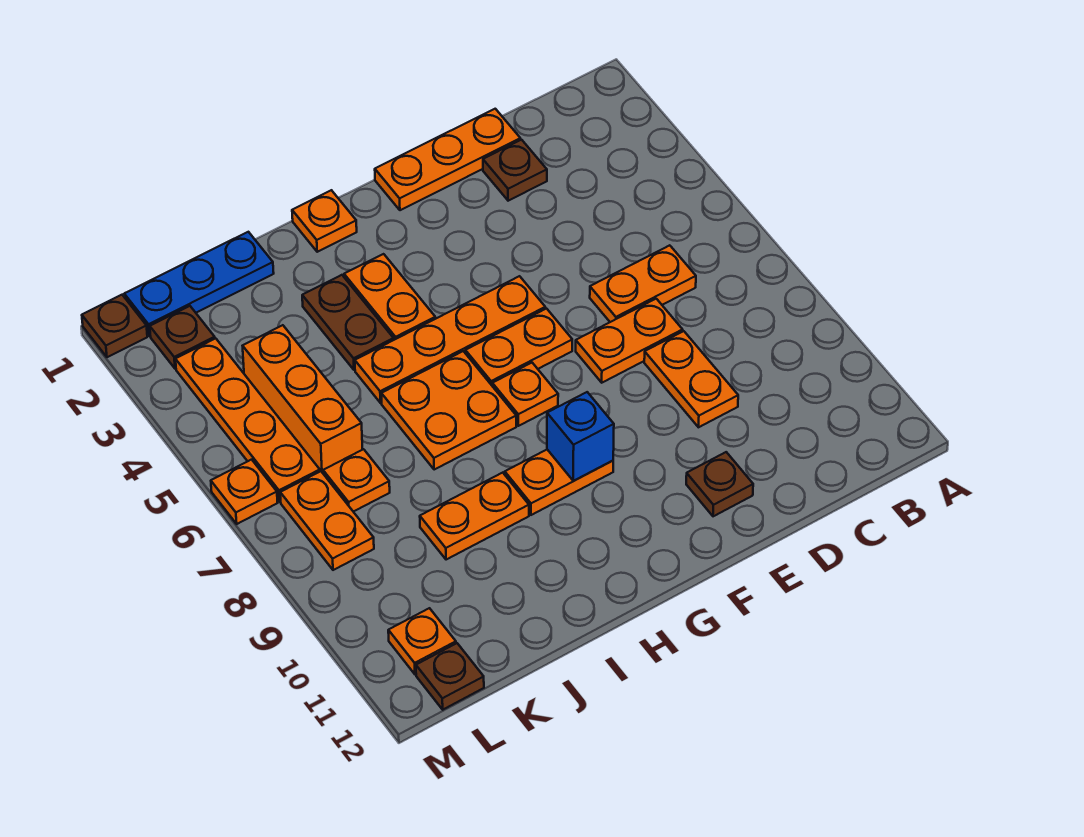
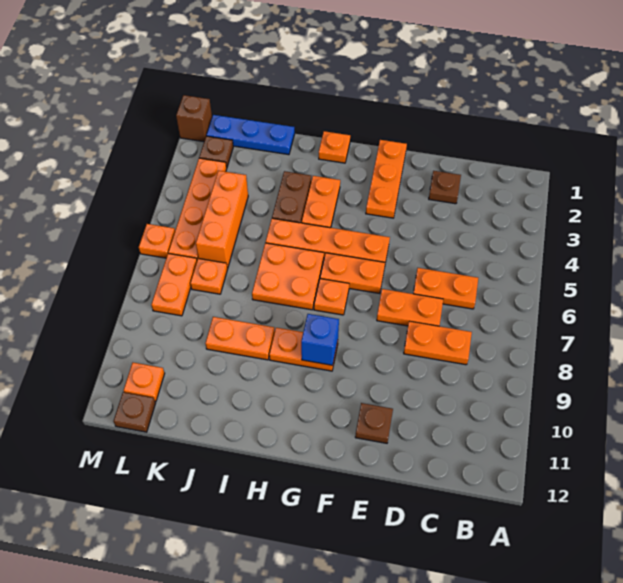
orange 1x3 plate [375,109,520,210] -> orange 1x3 plate turned to [366,140,407,218]
orange 1x2 plate [644,331,738,427] -> orange 1x2 plate turned to [404,321,472,365]
brown 1x1 plate [82,295,147,357] -> brown 1x1 brick [176,95,212,142]

